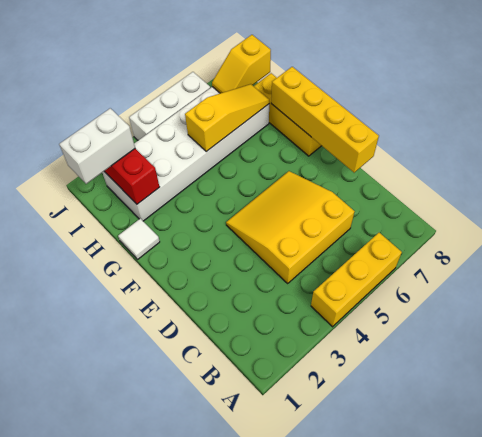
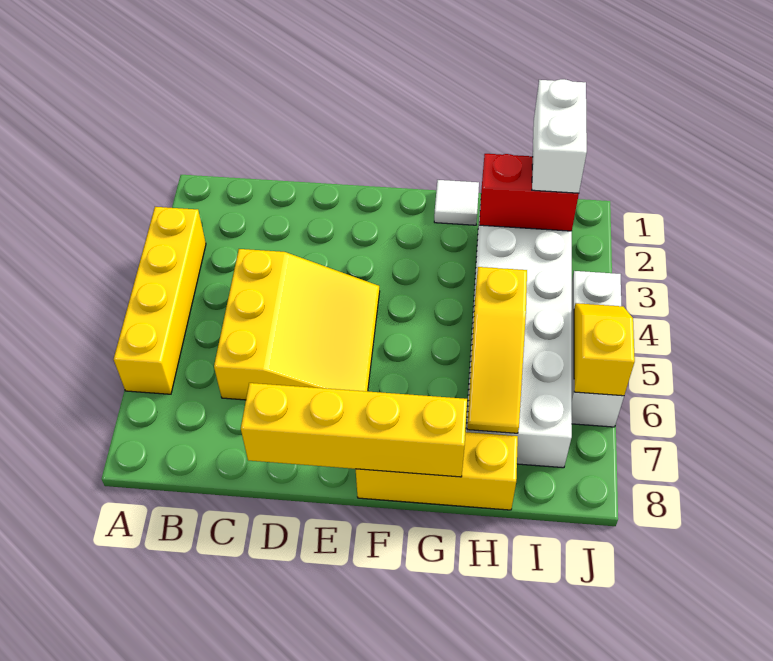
yellow 1x3 brick [311,233,402,327] -> yellow 1x4 brick [114,207,206,394]
yellow 1x2 slope [212,35,271,93] -> yellow 1x2 slope moved to [574,303,635,396]

